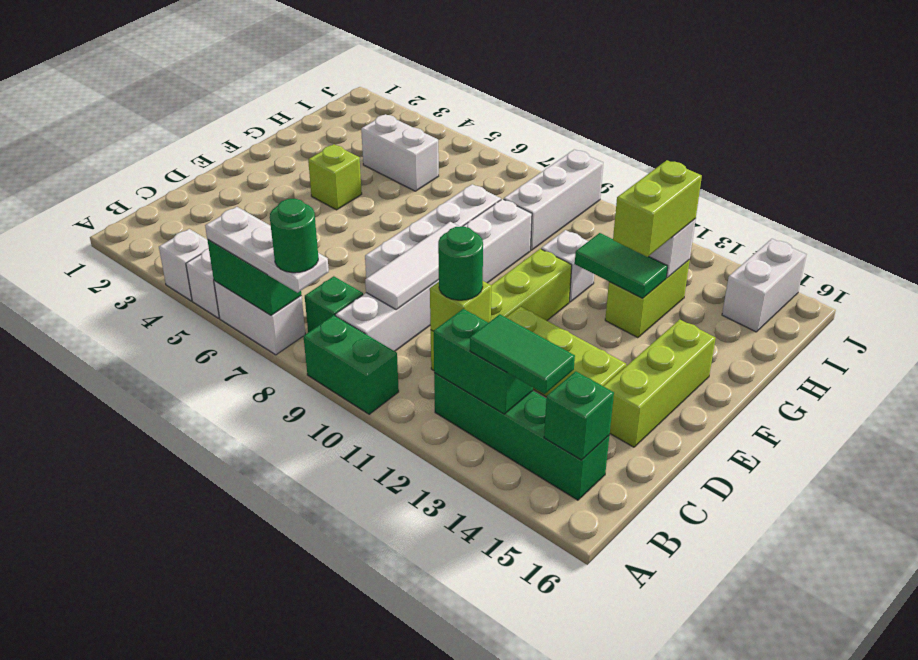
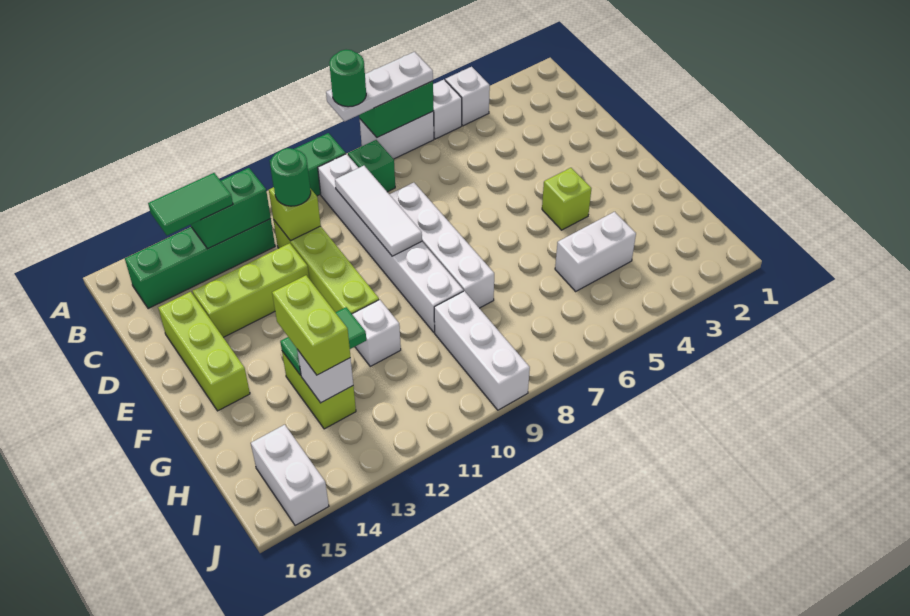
green 1x1 brick [544,371,614,460] -> none

